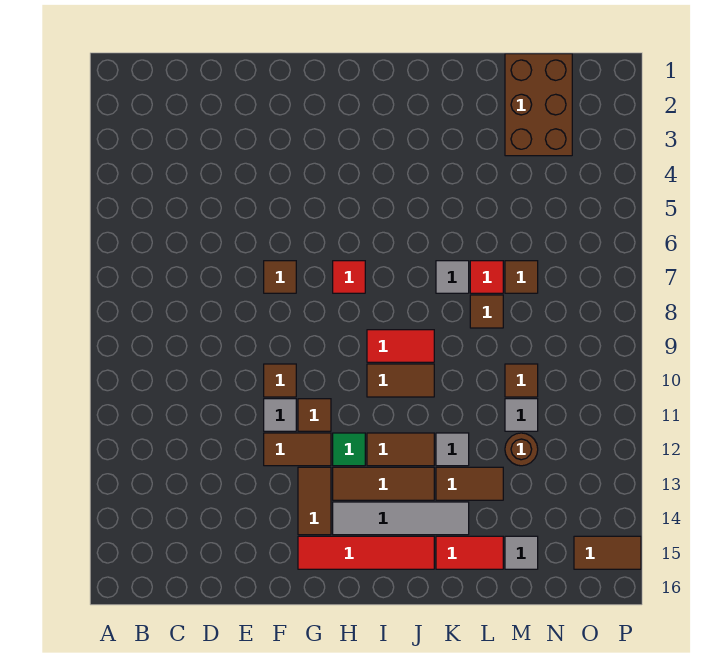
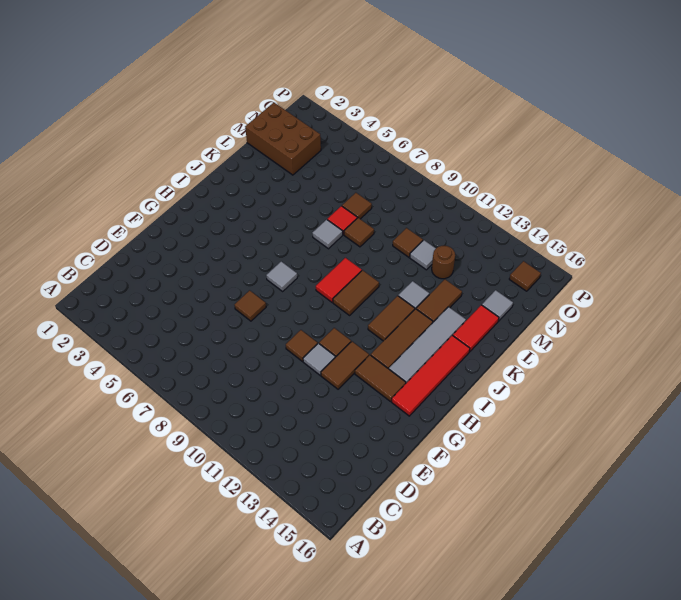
red 1x1 tile [333,261,365,293] -> grey 1x1 tile [266,261,297,291]
green 1x1 tile [333,433,365,466] -> none
brown 1x2 tile [574,536,641,569] -> brown 1x1 tile [509,261,541,291]

